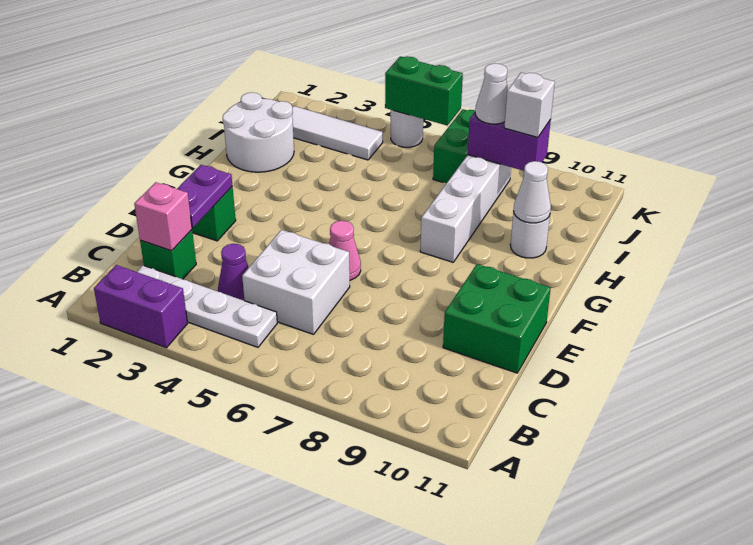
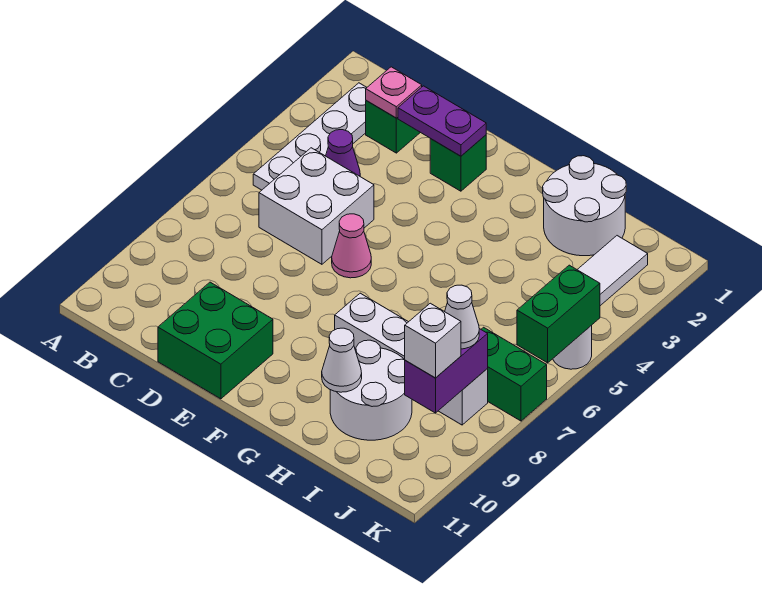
purple 1x2 brick [94,265,188,348] -> none
pink 1x1 brick [134,182,192,251] -> pink 1x1 plate [366,67,422,118]
white 1x1 round brick [510,211,550,258] -> white 2x2 round brick [330,340,412,440]

